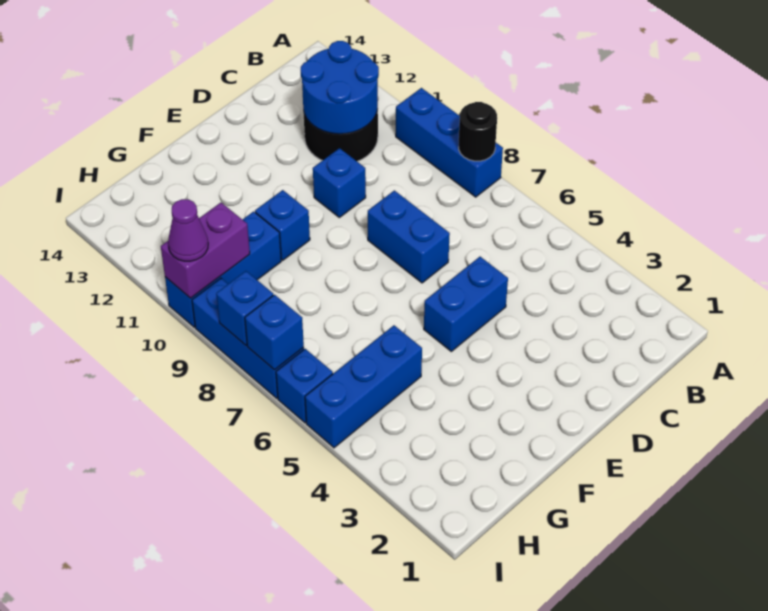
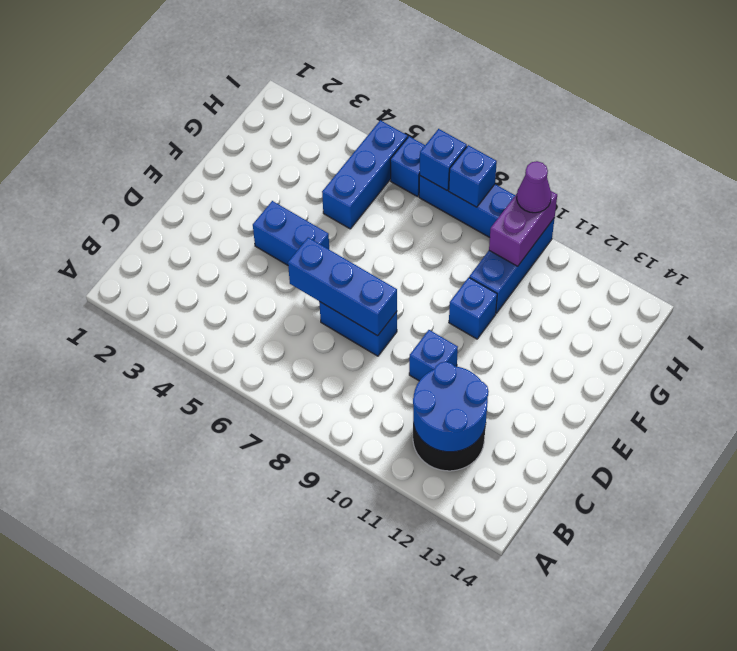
blue 1x3 brick [396,88,503,197] -> blue 1x3 brick moved to [288,238,397,336]
black 1x1 round brick [459,102,497,161] -> none
blue 1x2 brick [424,257,508,351] -> blue 1x2 brick turned to [253,201,329,265]

